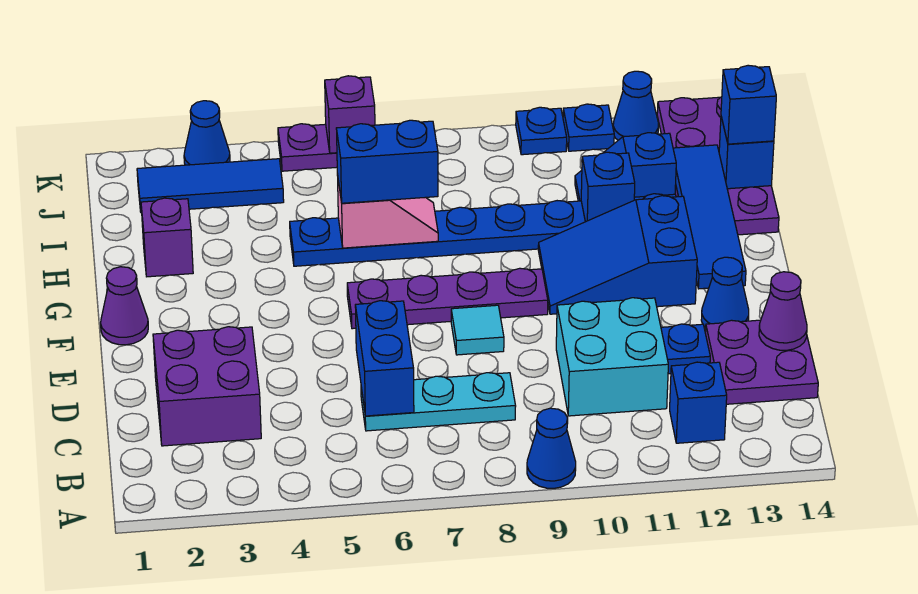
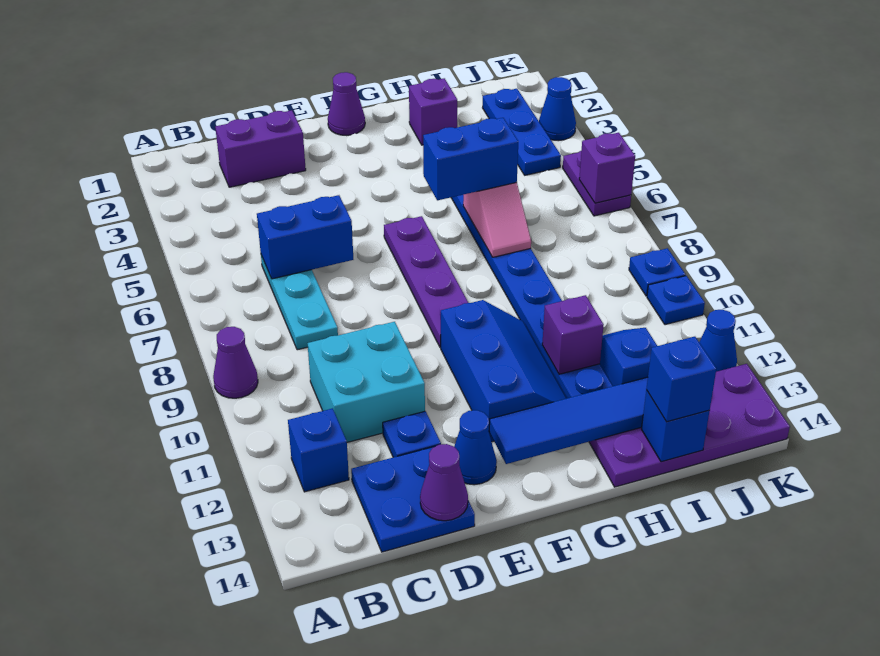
blue 1x1 cone [527,408,576,488] -> purple 1x1 cone [213,327,258,398]
purple 2x2 brick [153,327,261,446] -> purple 1x2 brick [215,110,306,187]
purple 2x2 plate [705,320,818,404] -> blue 2x2 plate [351,447,475,552]
cyan 1x1 tile [451,305,504,355] -> none
blue 2x3 slope [538,196,697,314] -> blue 2x3 slope turned to [441,300,567,442]
blue 1x2 brick [336,120,438,203] -> blue 1x2 brick turned to [423,118,518,200]
blue 1x1 brick [581,152,635,222] -> purple 1x1 brick [542,295,604,374]
blue 1x3 tile [137,159,284,213] -> blue 1x3 plate [483,89,561,175]
blue 1x1 plate [563,104,614,151] -> blue 1x1 plate moved to [629,248,685,296]

